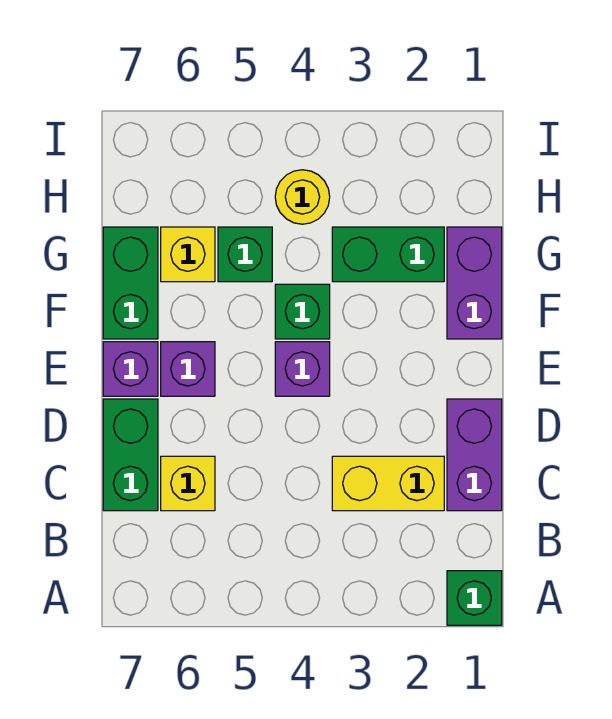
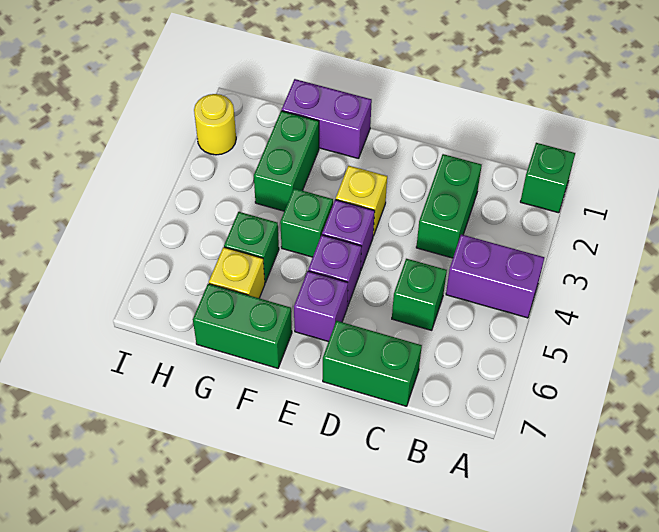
purple 1x2 brick [447,399,502,511] -> purple 1x2 brick moved to [446,234,544,318]
yellow 1x2 brick [332,456,444,511] -> green 1x2 brick [416,154,482,258]
none -> green 1x1 brick [392,259,447,330]
yellow 1x1 brick [161,456,215,511] -> yellow 1x1 brick moved to [336,166,387,236]
purple 1x1 brick [103,342,158,396] -> purple 1x1 brick moved to [308,235,362,306]
yellow 1x1 round brick [275,170,330,224] -> yellow 1x1 round brick moved to [194,94,236,155]

